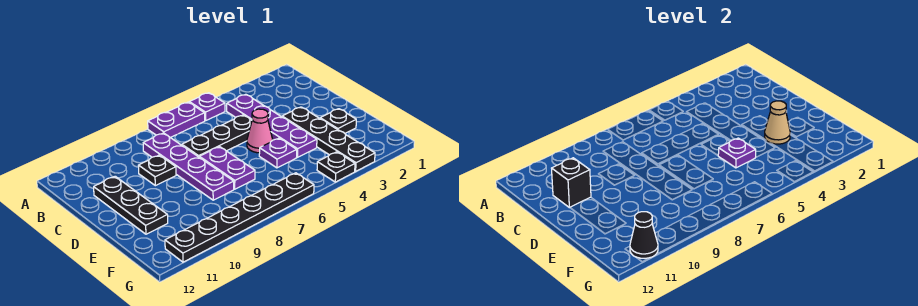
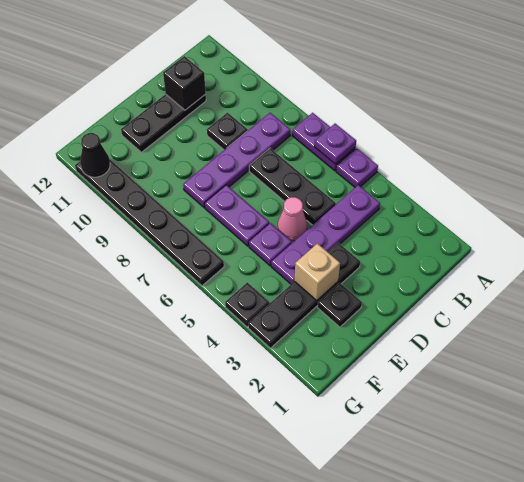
purple 1x2 plate [199,147,255,189] -> purple 1x2 plate turned to [205,185,269,246]
tan 1x1 cone [765,101,790,144] -> tan 1x1 brick [294,243,340,300]
purple 1x1 plate [718,138,756,168] -> purple 1x1 plate moved to [314,124,356,164]

